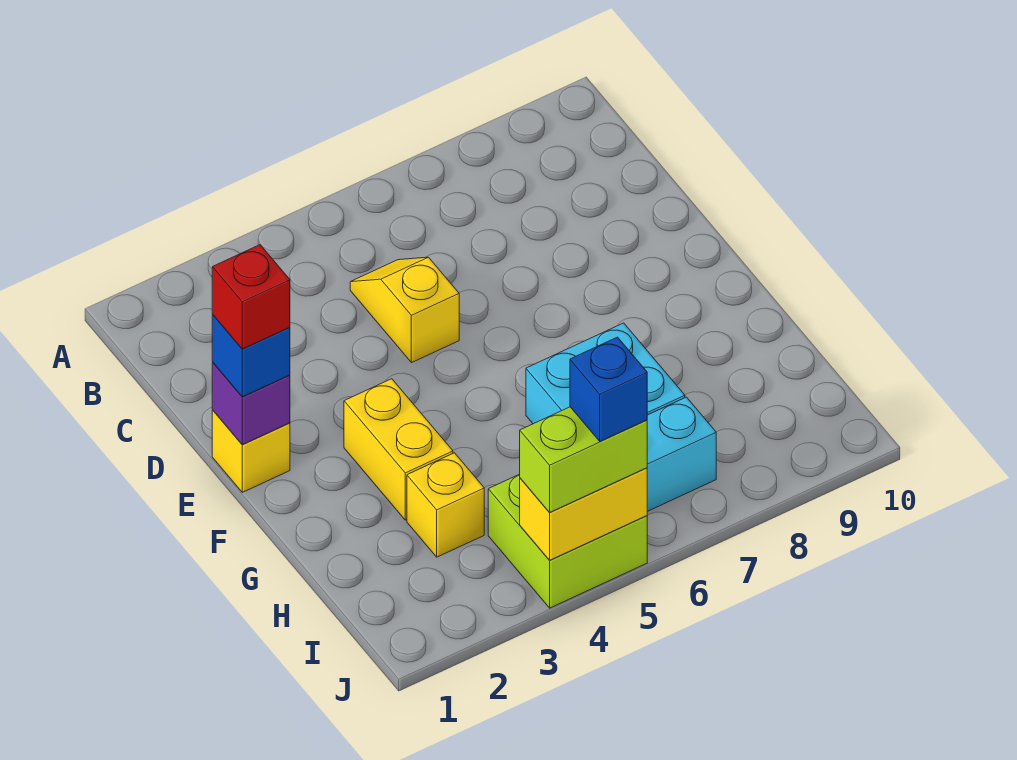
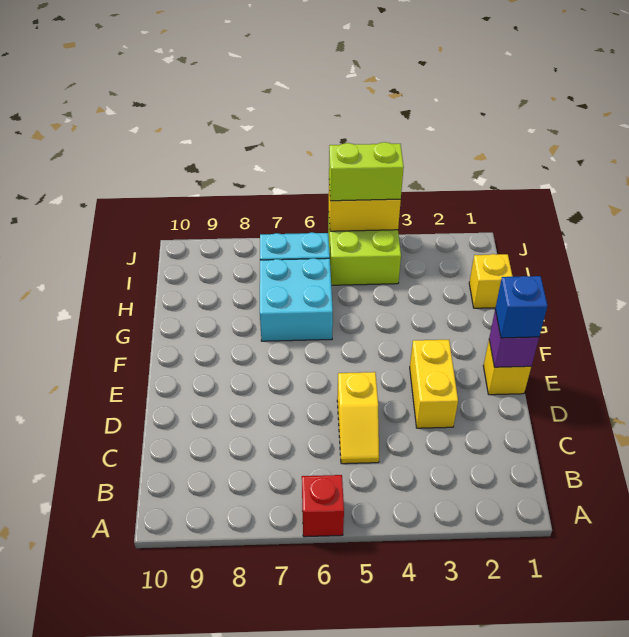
red 1x1 brick [212,245,290,349] -> red 1x1 brick moved to [302,475,344,537]
yellow 1x2 brick [344,379,453,520] -> yellow 1x2 brick moved to [410,340,458,428]
yellow 1x1 brick [407,453,484,557] -> yellow 1x1 brick moved to [469,254,513,308]
blue 1x1 brick [570,337,647,441] -> none

